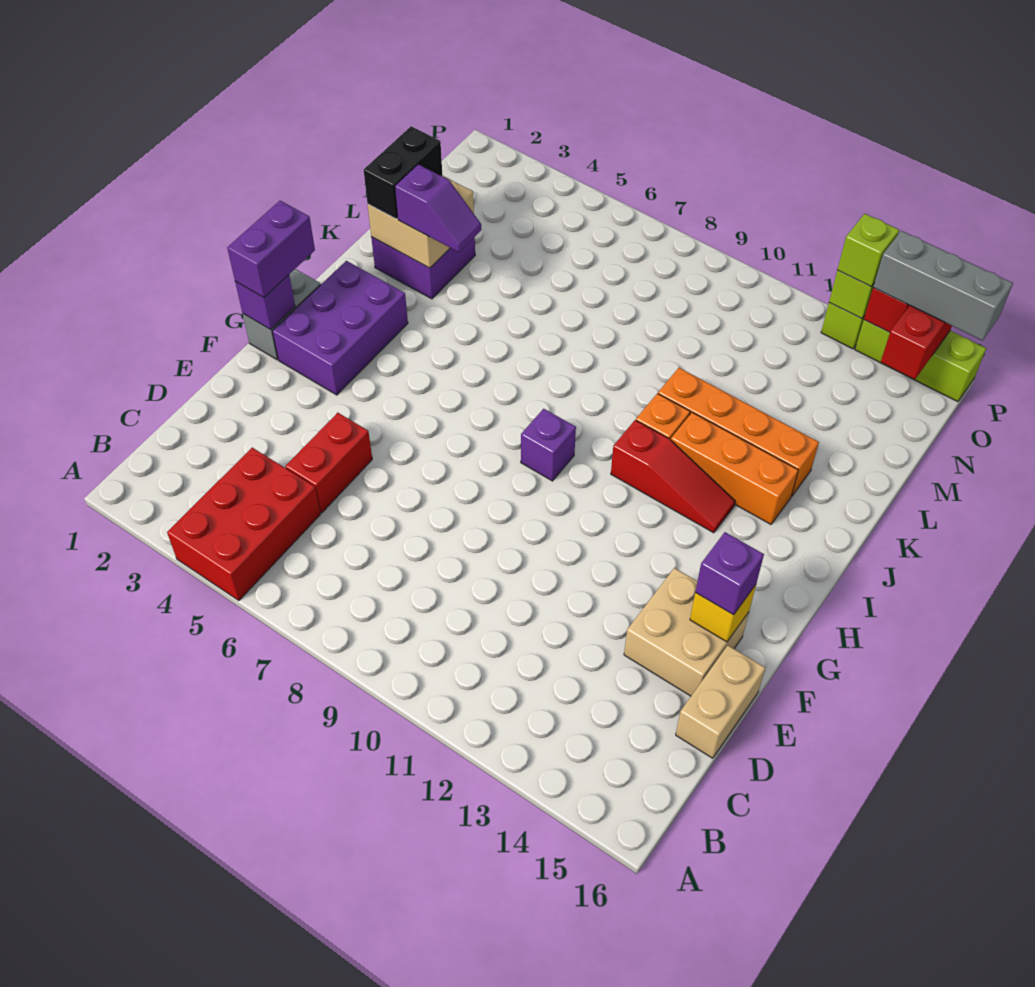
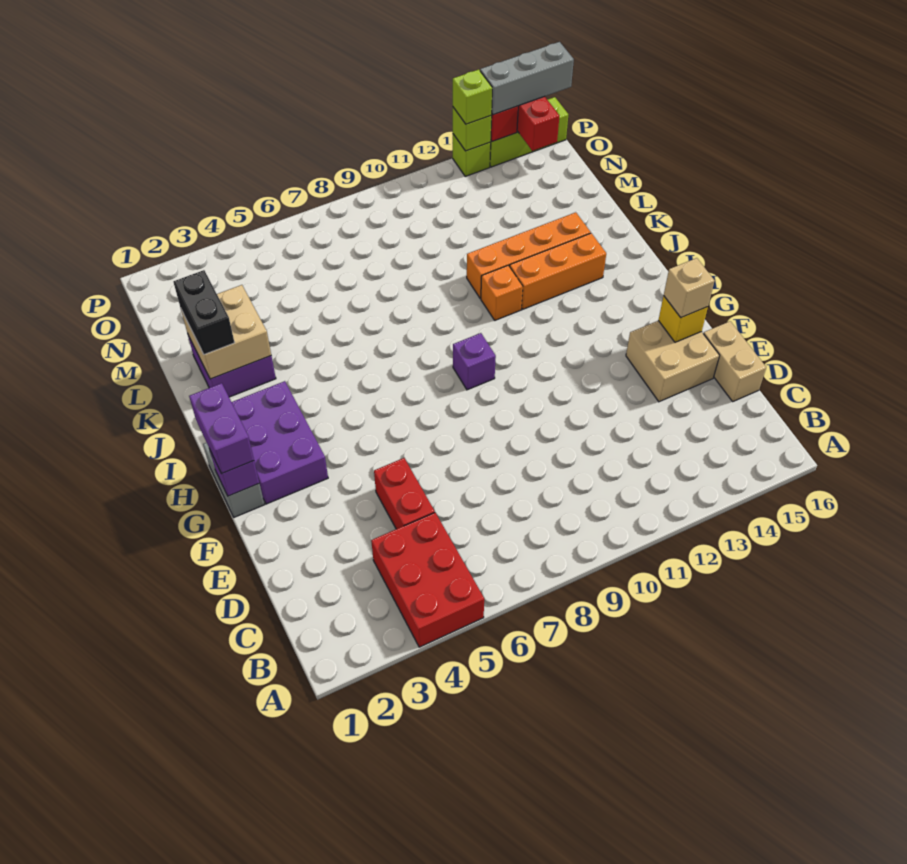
purple 1x1 brick [695,532,764,615] -> tan 1x1 brick [664,258,715,318]
red 1x3 slope [611,420,735,533] -> none
purple 1x2 slope [395,164,481,252] -> none

